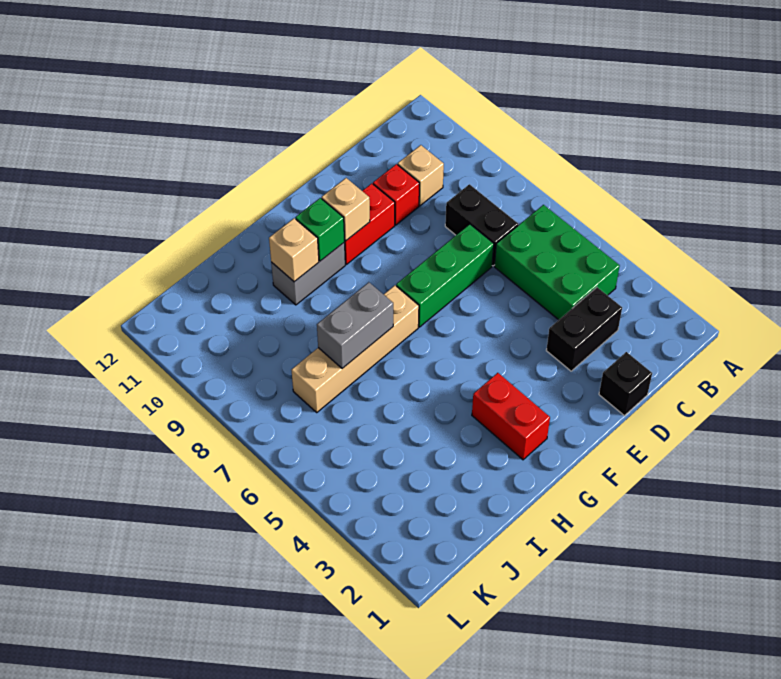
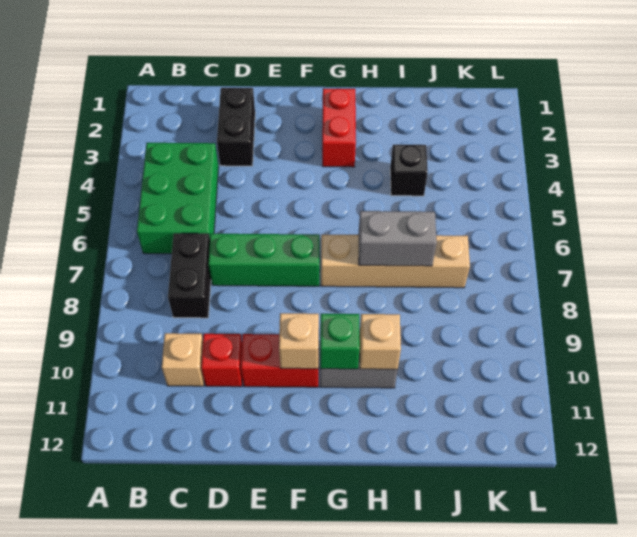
black 1x2 brick [546,287,622,371] -> black 1x2 brick turned to [217,88,255,166]
black 1x1 brick [599,352,652,416] -> black 1x1 brick moved to [390,145,428,196]

